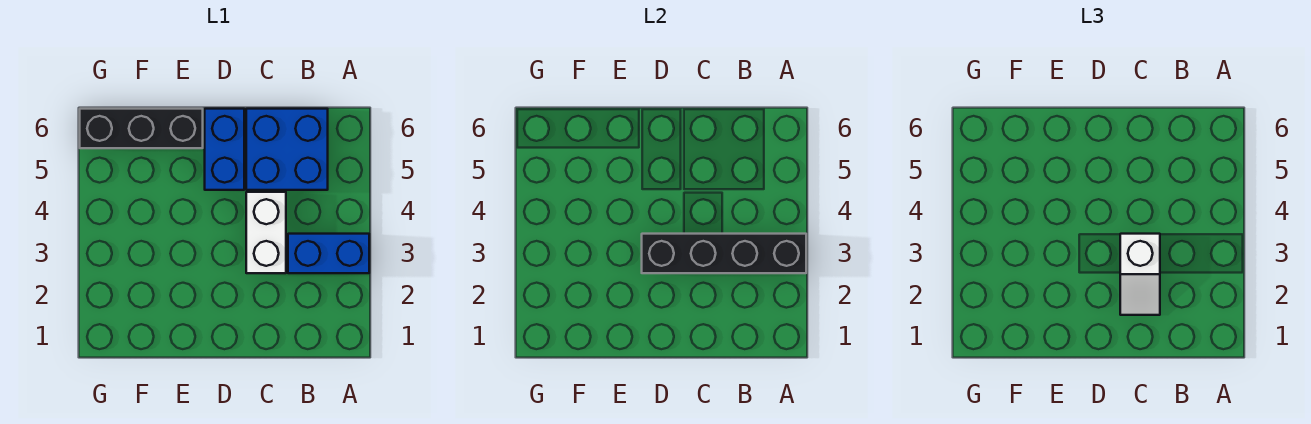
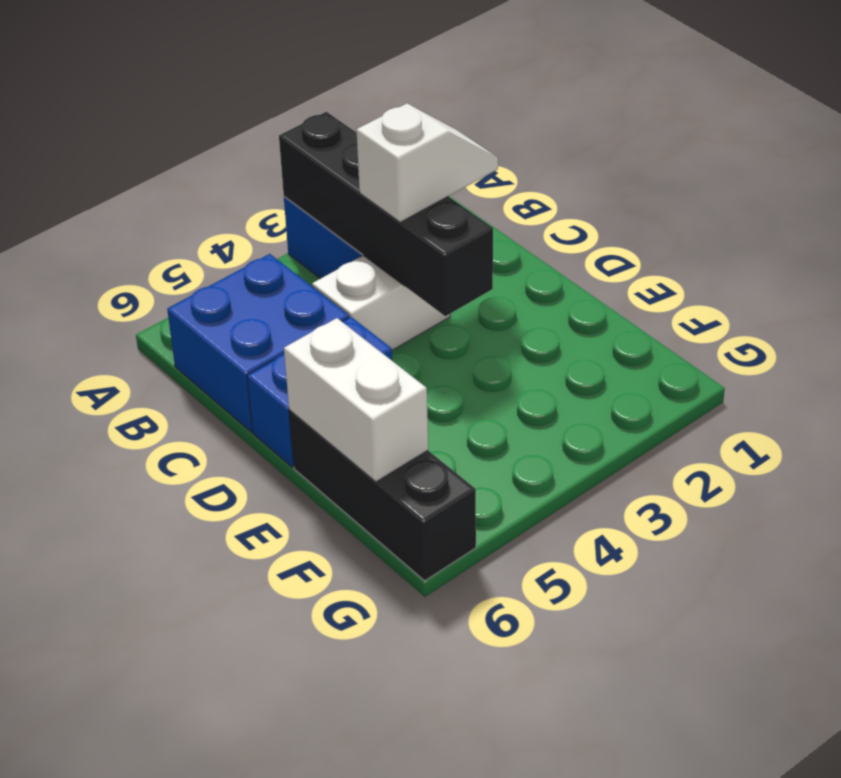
none -> white 1x2 brick [284,318,428,482]

